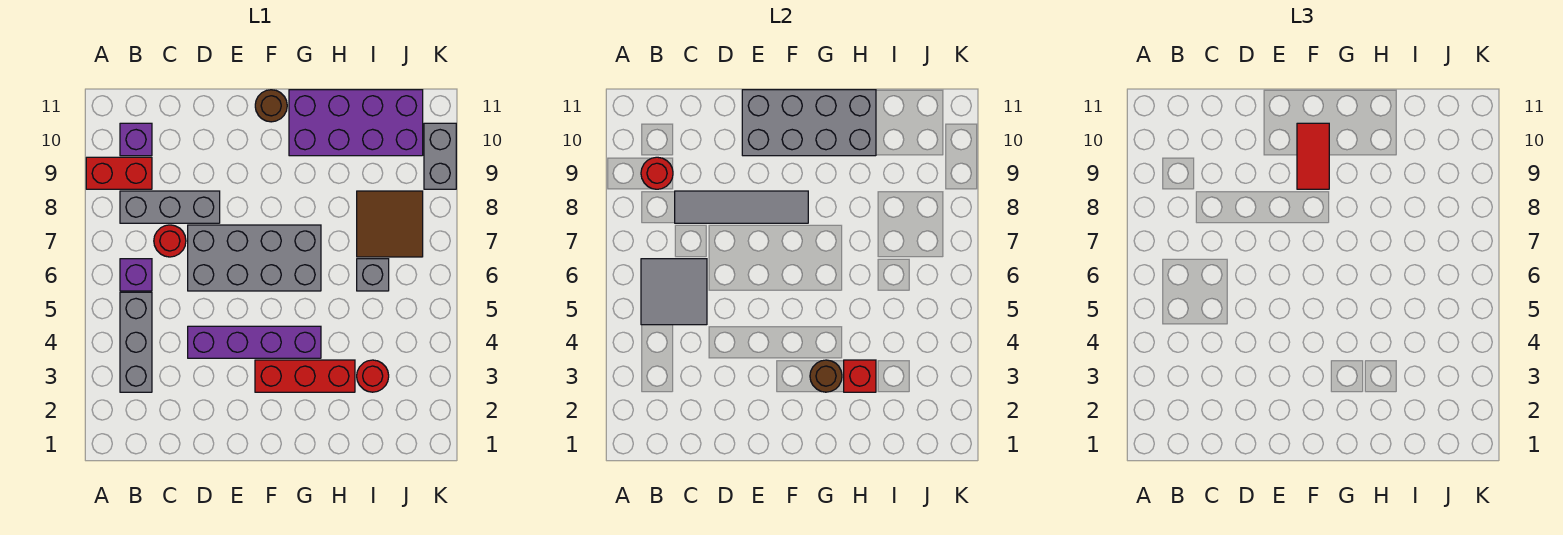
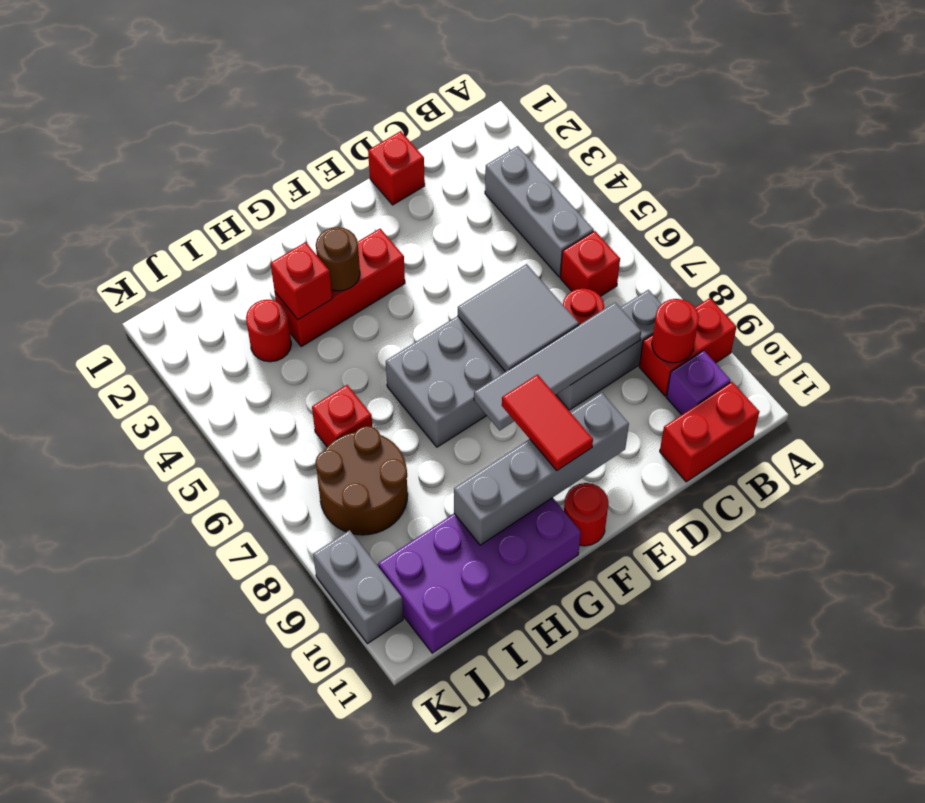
grey 2x2 tile [641,259,707,325] -> grey 2x2 tile moved to [458,264,579,372]
purple 1x1 brick [120,259,152,291] -> red 1x1 brick [560,231,620,296]
none -> red 1x2 brick [660,382,760,482]
none -> red 1x1 brick [368,131,425,205]
purple 1x4 brick [188,326,321,358] -> none
grey 2x4 brick [742,90,876,156] -> grey 1x4 brick [454,392,629,545]
brown 1x1 round brick [255,90,287,122] -> red 1x1 round brick [564,483,609,546]
grey 1x1 brick [357,259,389,291] -> red 1x1 brick [312,385,372,447]
brown 2x2 tile [357,191,423,257] -> brown 2x2 round brick [316,426,408,535]

